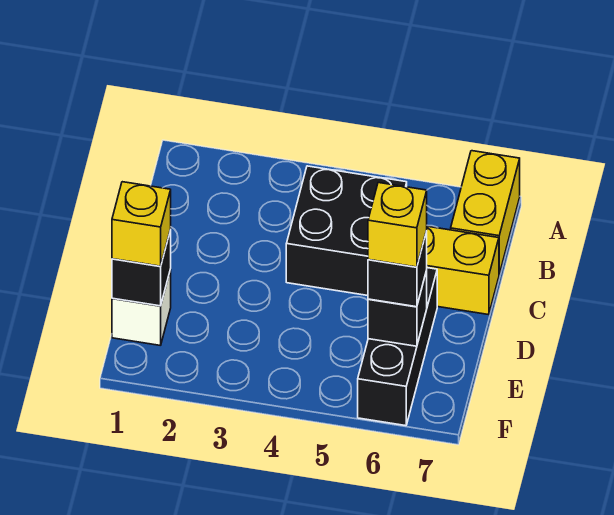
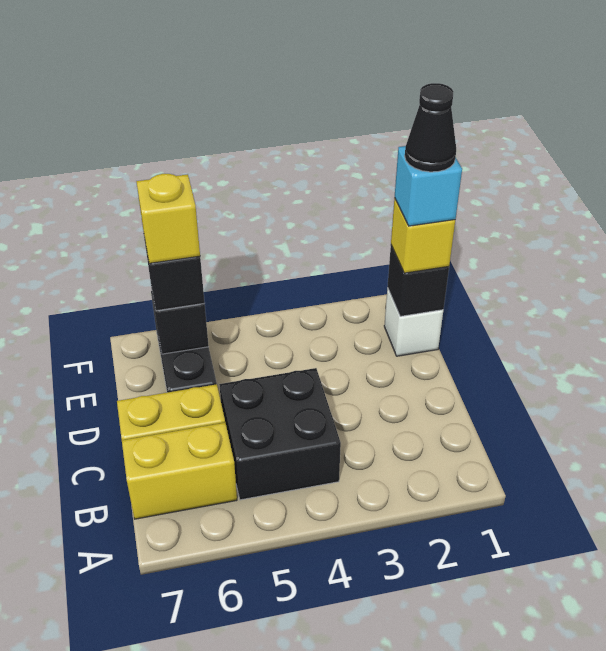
yellow 1x2 brick [451,151,520,274] -> yellow 1x2 brick turned to [122,423,237,519]
none -> cyan 1x1 brick [395,146,462,226]
none -> black 1x1 cone [405,83,456,172]

